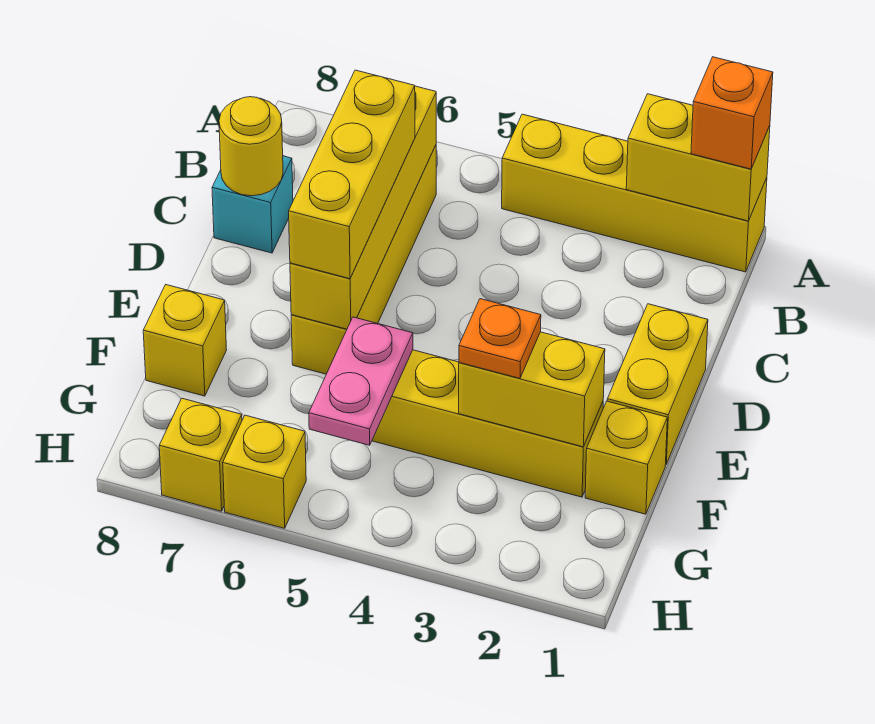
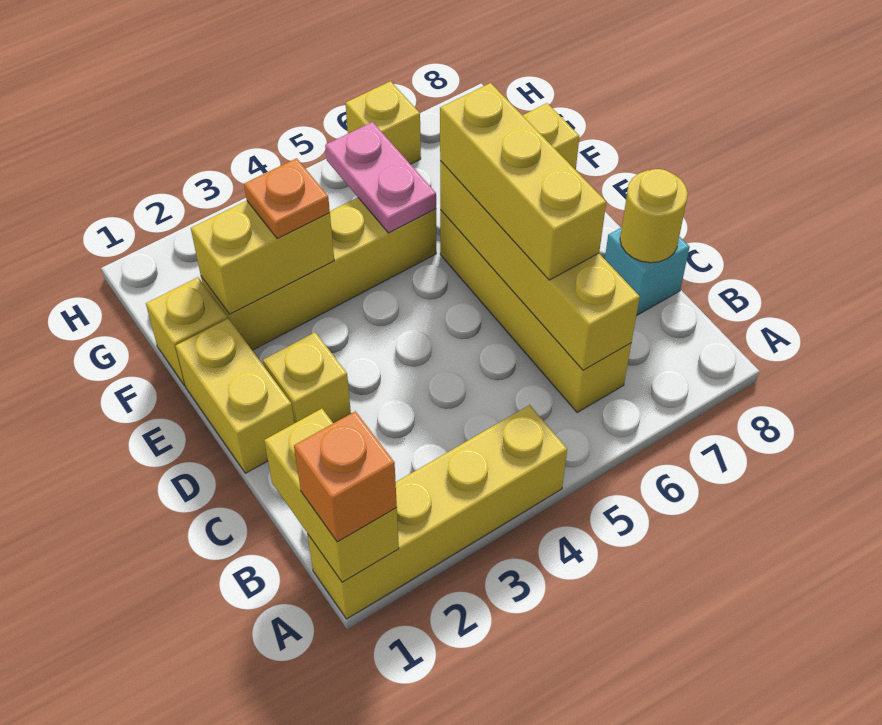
yellow 1x2 brick [626,94,770,221] -> yellow 1x2 brick turned to [264,409,399,582]
yellow 1x1 brick [159,398,242,511] -> yellow 1x1 brick moved to [263,332,351,423]

